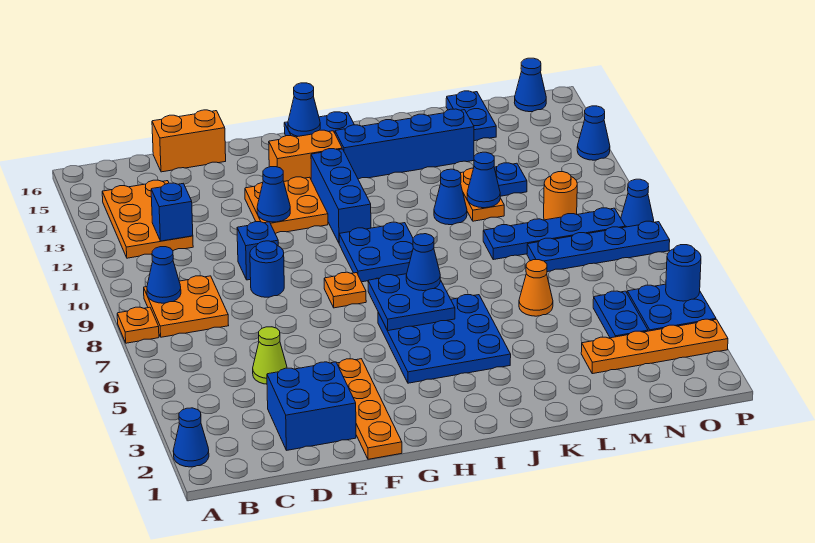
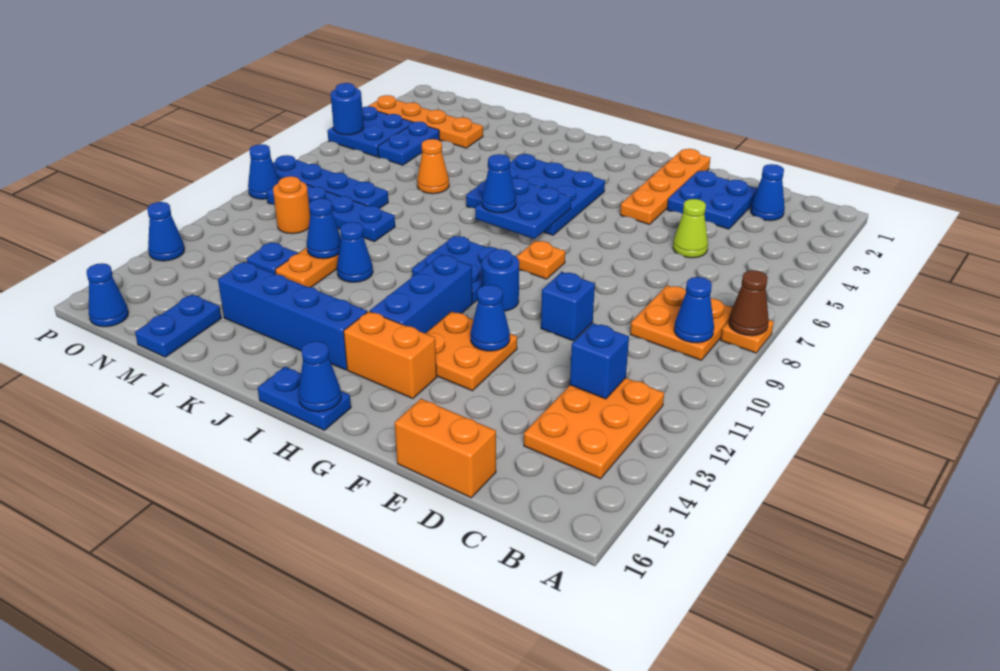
blue 1x1 cone [173,408,209,467] -> blue 1x1 cone moved to [751,164,785,221]
none -> brown 1x1 cone [729,270,769,336]
blue 2x2 brick [267,362,356,450] -> blue 2x2 plate [667,171,757,229]
blue 1x1 round brick [250,241,284,297] -> blue 1x1 round brick moved to [482,249,519,311]

